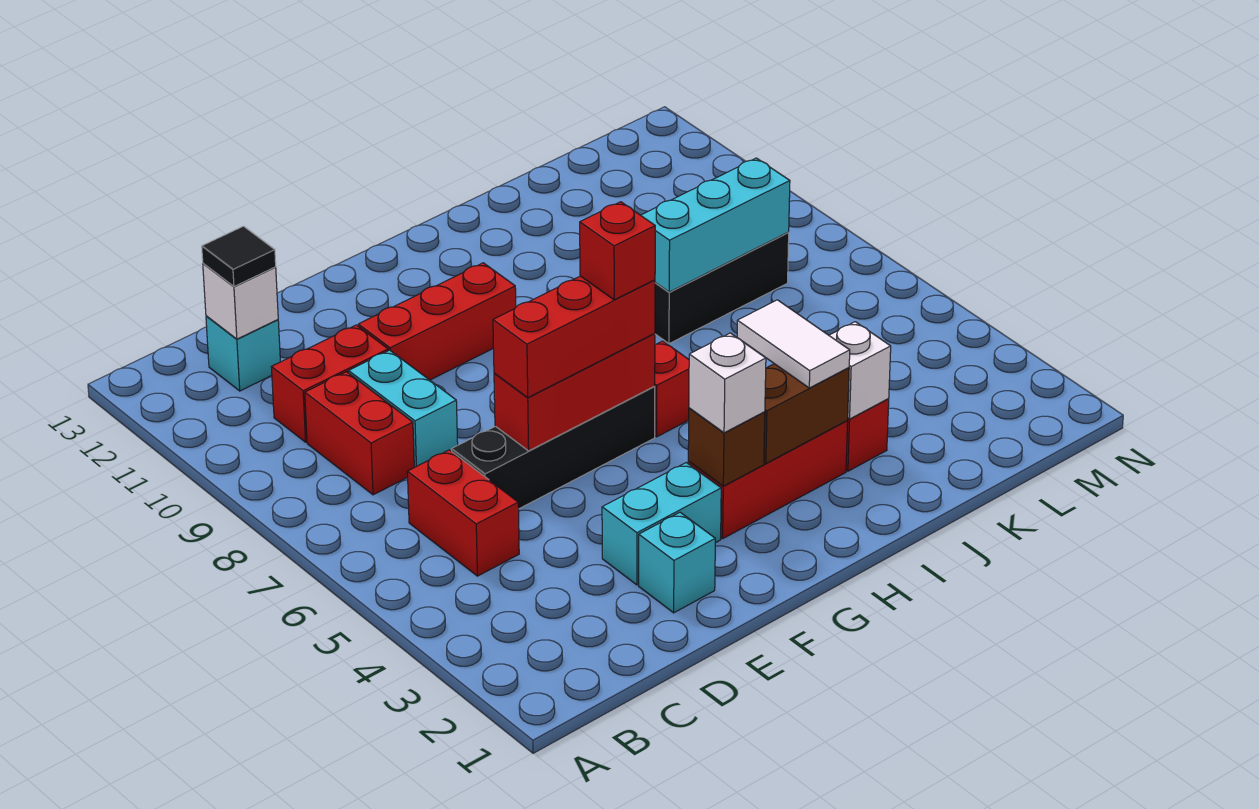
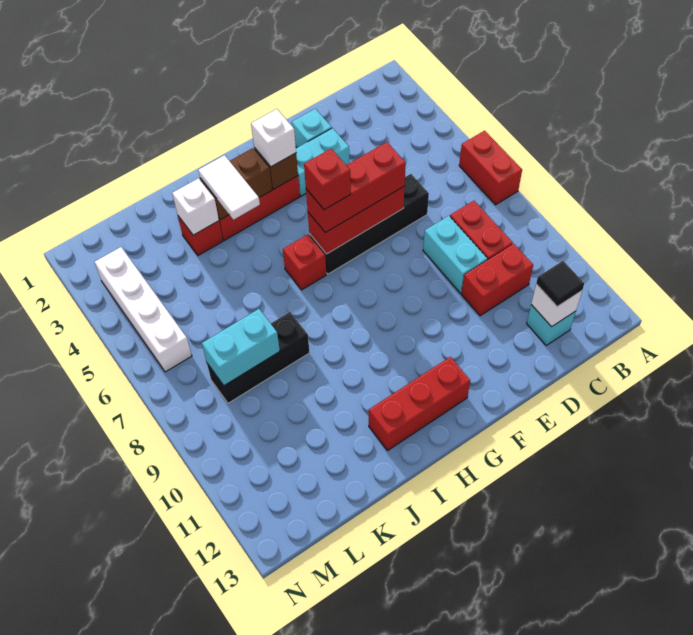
red 1x2 brick [407,450,519,576] -> red 1x2 brick moved to [459,131,522,205]
red 1x3 brick [358,263,516,380] -> red 1x3 brick moved to [369,357,470,450]
cyan 1x3 brick [641,158,790,292] -> cyan 1x2 brick [202,309,280,386]
none -> white 1x4 brick [95,247,192,372]

